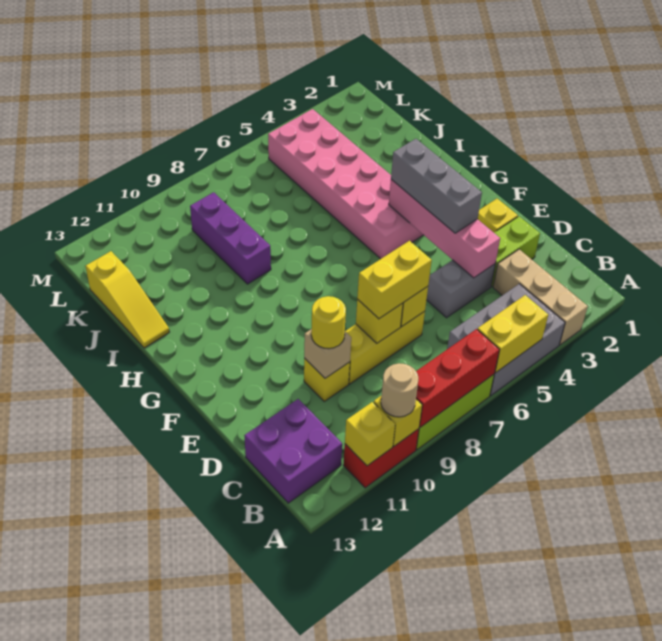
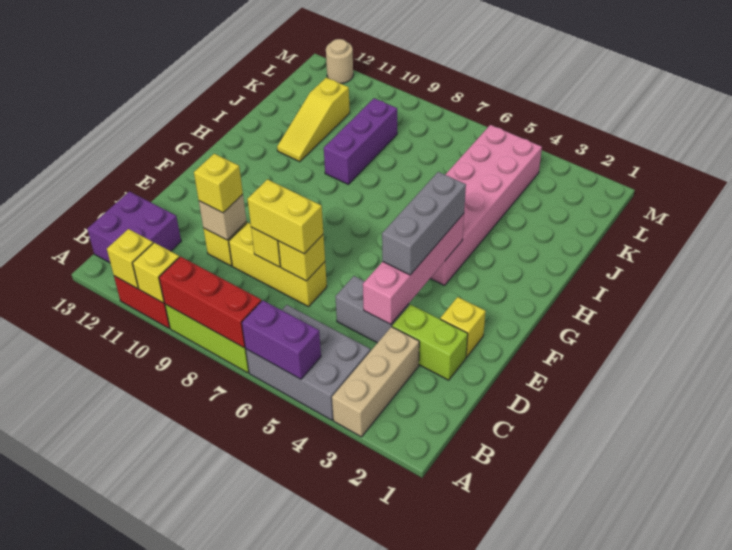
yellow 1x2 brick [477,295,548,373] -> purple 1x2 brick [242,300,321,379]
tan 1x1 round brick [381,363,418,417] -> tan 1x1 round brick moved to [326,39,353,84]
yellow 1x1 round brick [311,296,346,349] -> yellow 1x1 brick [194,154,243,213]
yellow 1x3 slope [86,251,169,348] -> yellow 1x3 slope moved to [277,77,350,162]

